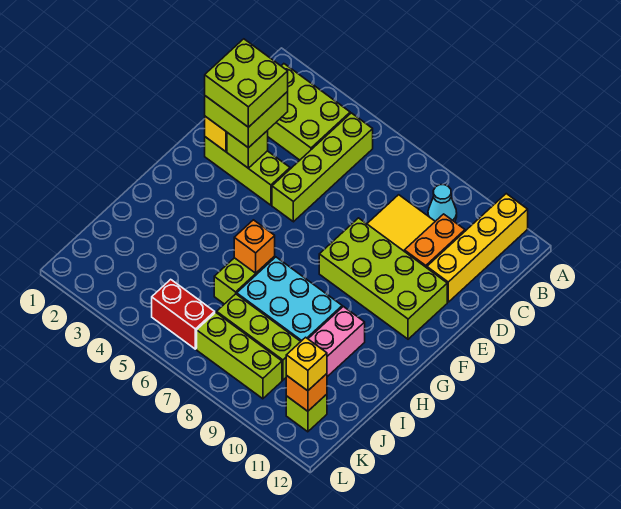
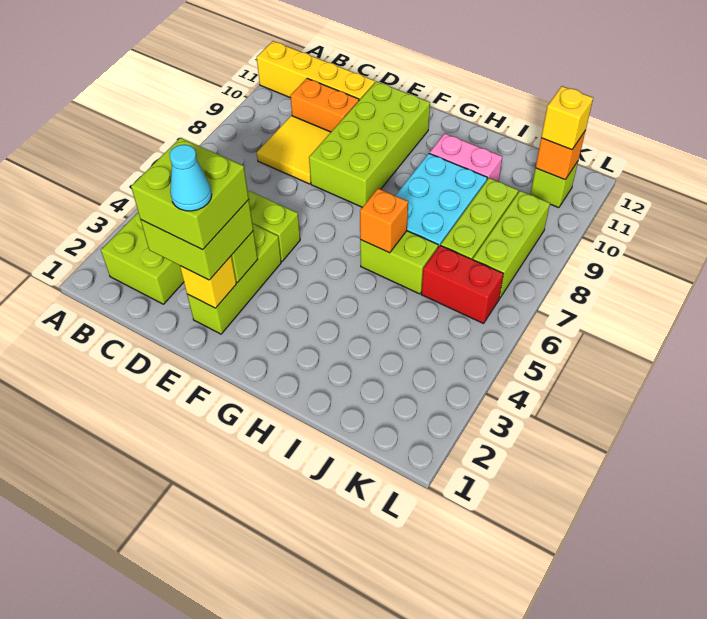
cyan 1x1 cone [428,185,457,222] -> cyan 1x1 cone moved to [169,145,212,211]
red 1x2 brick [152,279,215,349] -> red 1x2 brick turned to [421,245,503,324]

